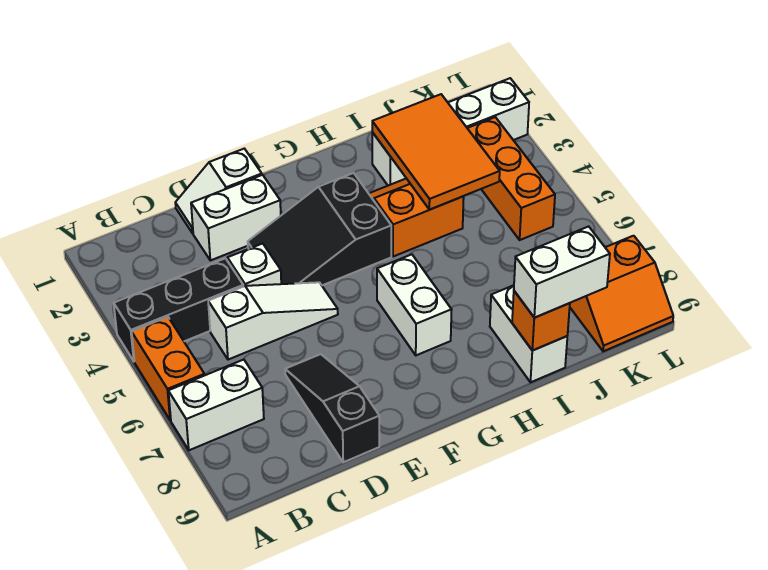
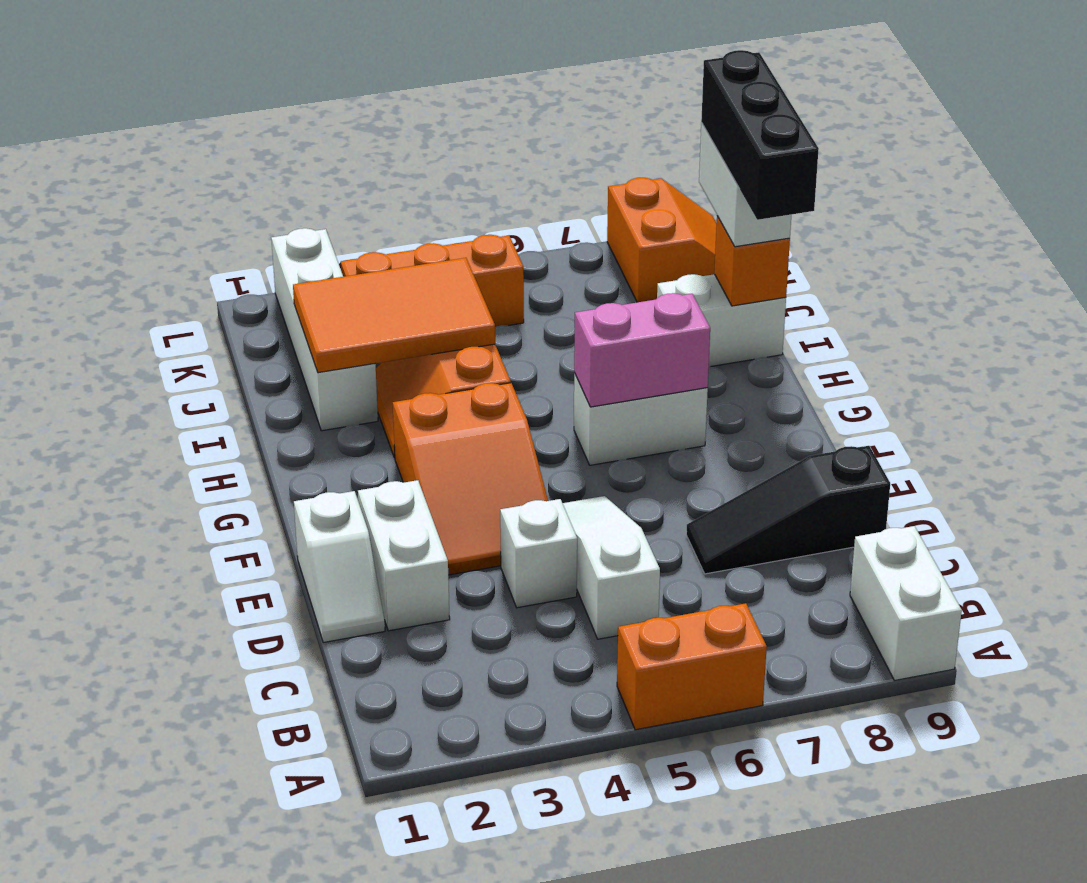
black 1x3 brick [114,258,243,362] -> black 1x3 brick moved to [701,50,819,220]
white 1x2 brick [168,360,264,450] -> white 1x2 brick moved to [850,526,962,681]
black 2x3 slope [248,173,391,285] -> orange 2x3 slope [393,383,548,575]
none -> pink 1x2 brick [574,293,710,407]

